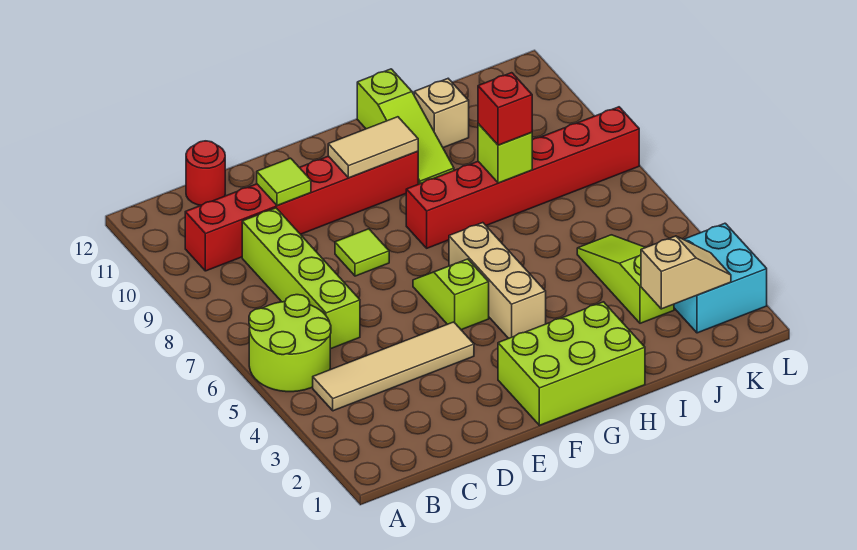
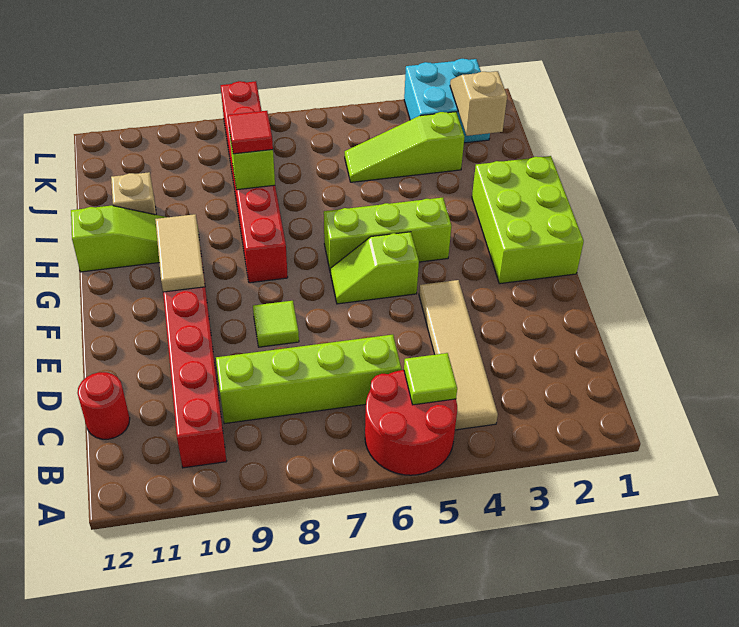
lime 2x2 round brick [249,295,331,392] -> red 2x2 round brick [365,370,457,475]
lime 1x1 tile [257,158,311,205] -> lime 1x1 tile moved to [404,353,457,405]
tan 1x3 brick [449,223,546,338] -> lime 1x3 brick [324,197,451,273]
red 1x1 brick [478,73,532,145] -> red 1x1 tile [228,111,273,154]

